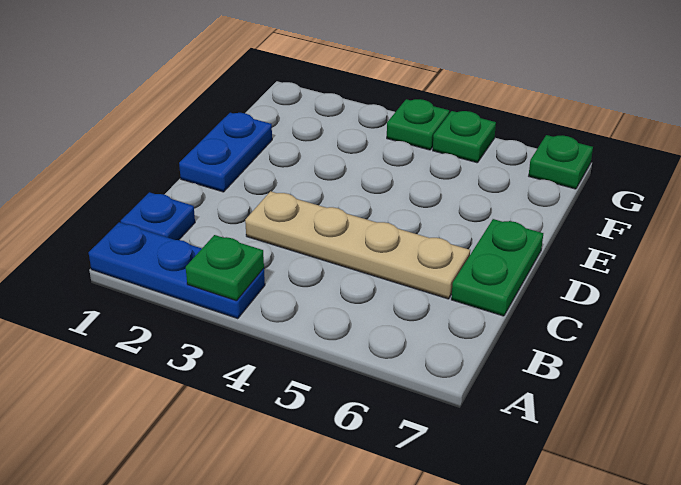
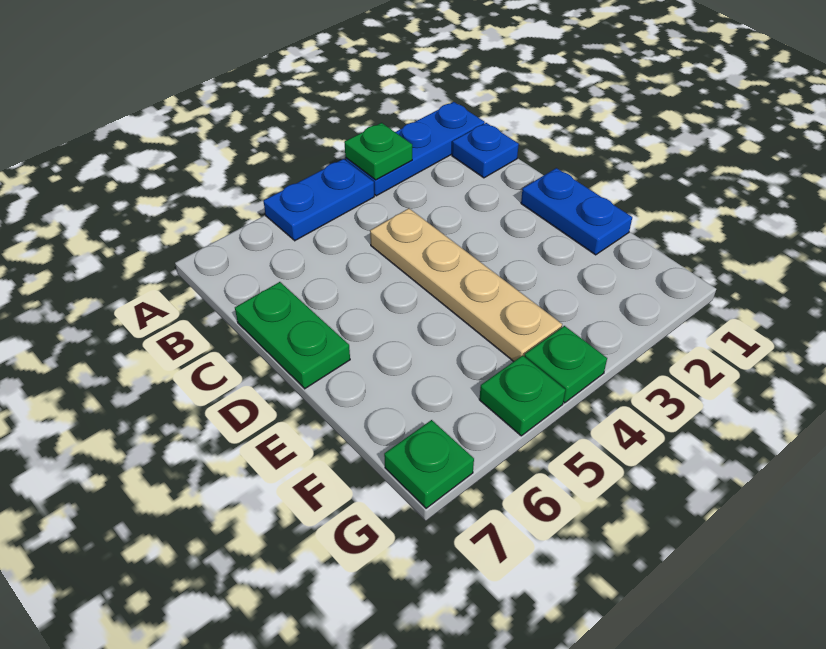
none -> blue 1x2 plate [264,159,374,241]
tan 1x4 plate [245,191,470,299] -> tan 1x4 plate turned to [370,208,562,362]

